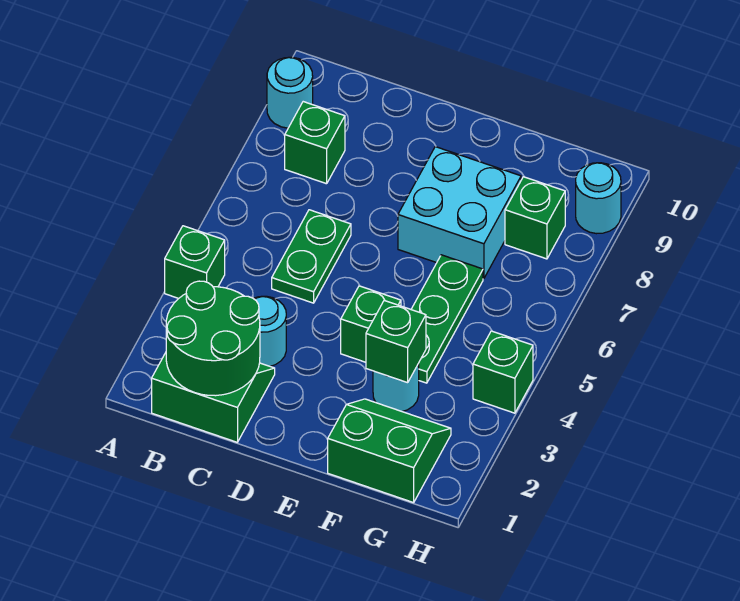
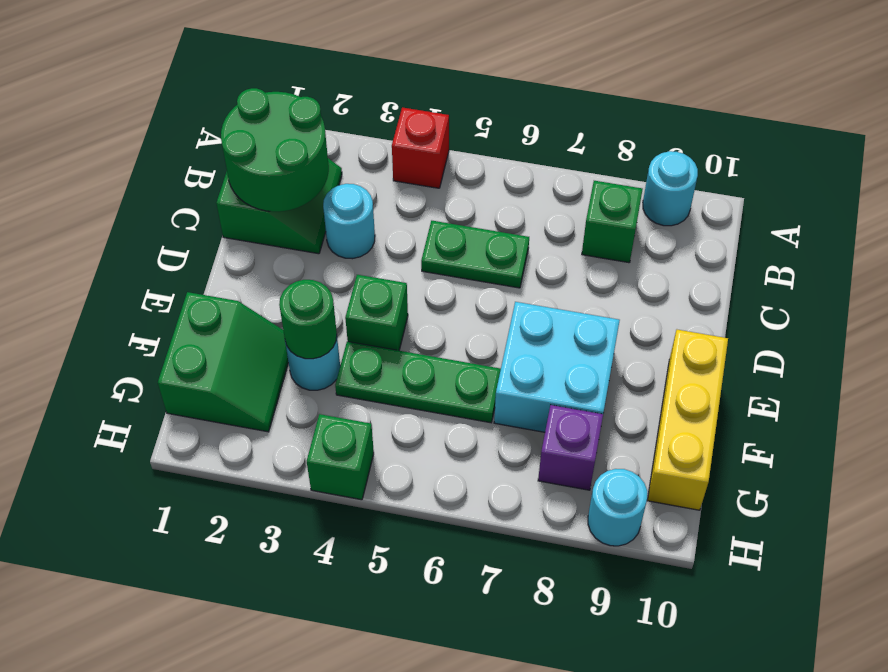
green 1x1 brick [165,226,225,298] -> red 1x1 brick [392,107,449,188]
none -> yellow 1x3 brick [647,330,728,510]
green 1x1 brick [366,300,426,383] -> green 1x1 round brick [279,280,337,359]
green 1x1 brick [505,177,565,259] -> purple 1x1 brick [538,405,603,490]

